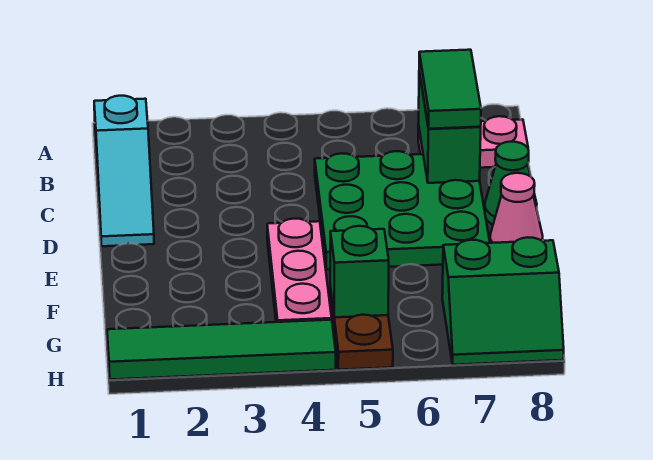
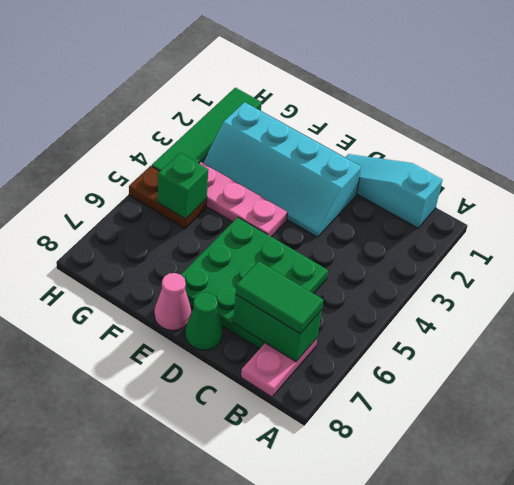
none -> cyan 2x4 slope [203,102,361,237]
green 2x2 slope [442,237,564,365] -> none

